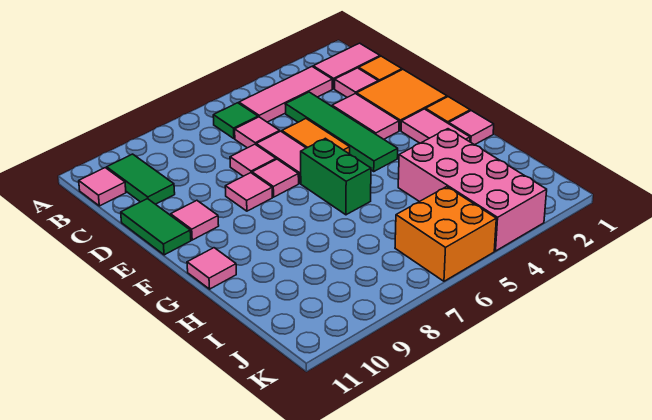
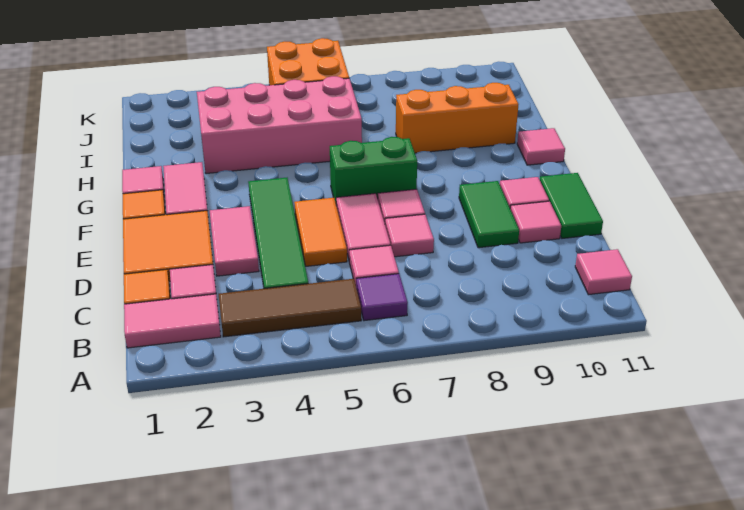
pink 1x3 tile [239,67,332,122] -> brown 1x3 tile [219,279,361,337]
green 1x1 tile [213,103,258,139] -> purple 1x1 tile [356,274,408,321]
green 1x2 tile [107,154,175,204] -> green 1x2 tile moved to [459,181,519,248]
pink 1x1 tile [225,173,272,211] -> pink 1x1 tile moved to [510,201,561,243]
green 1x2 brick [301,138,371,215] -> green 1x2 brick turned to [330,137,417,203]
pink 2x4 brick [398,129,547,251] -> pink 2x4 brick turned to [197,76,362,174]
none -> orange 1x3 brick [396,83,519,153]

